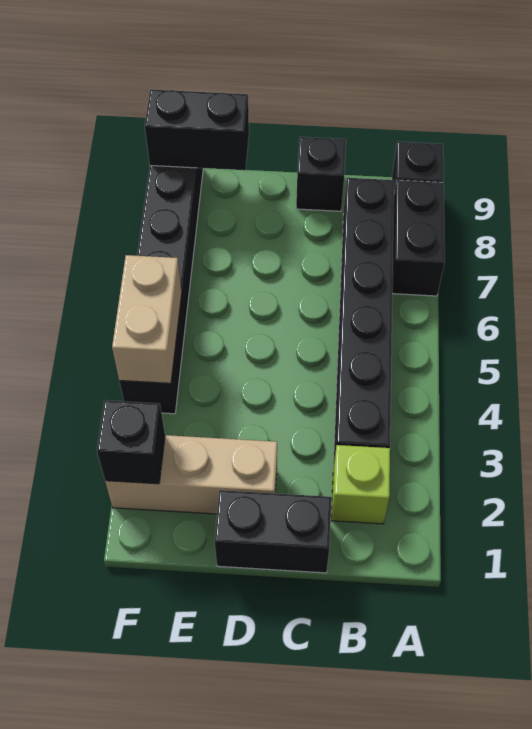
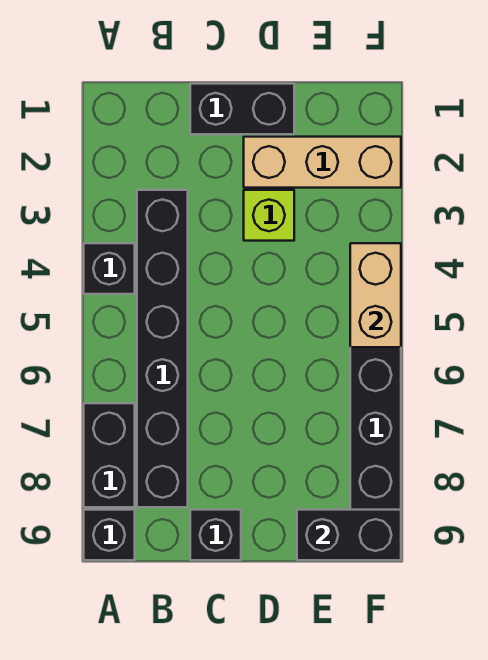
lime 1x1 brick [331,445,390,524] -> lime 1x1 brick moved to [244,190,294,241]
black 1x1 brick [97,400,165,484] -> black 1x1 brick moved to [84,243,135,294]

